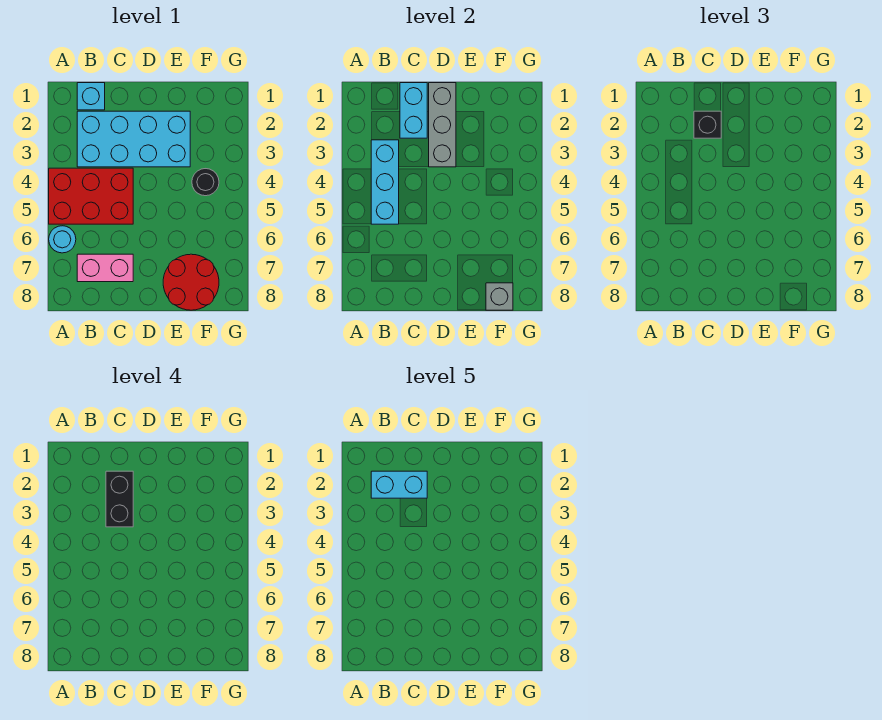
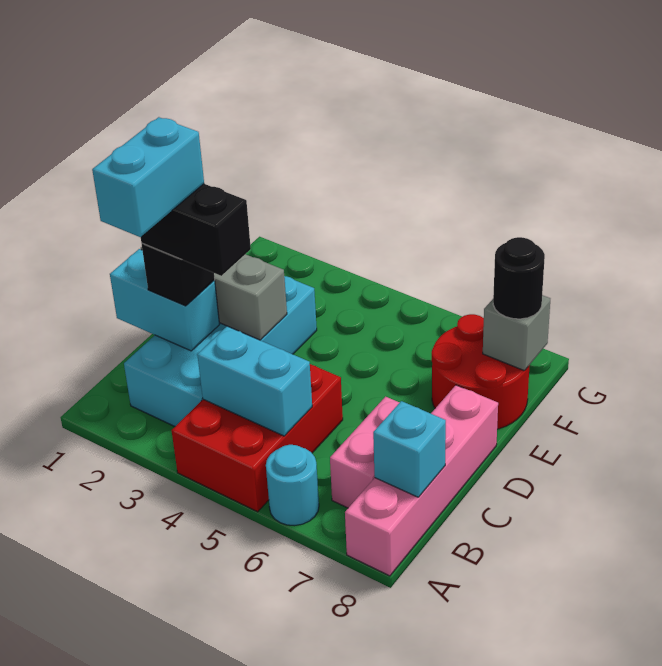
none -> pink 1x4 brick [345,385,498,576]
cyan 1x1 brick [77,83,105,110] -> cyan 1x1 brick moved to [373,401,446,497]
cyan 1x3 brick [371,140,399,224] -> cyan 1x2 brick [197,326,312,436]
black 1x1 round brick [192,169,219,196] -> black 1x1 round brick moved to [493,237,545,319]

